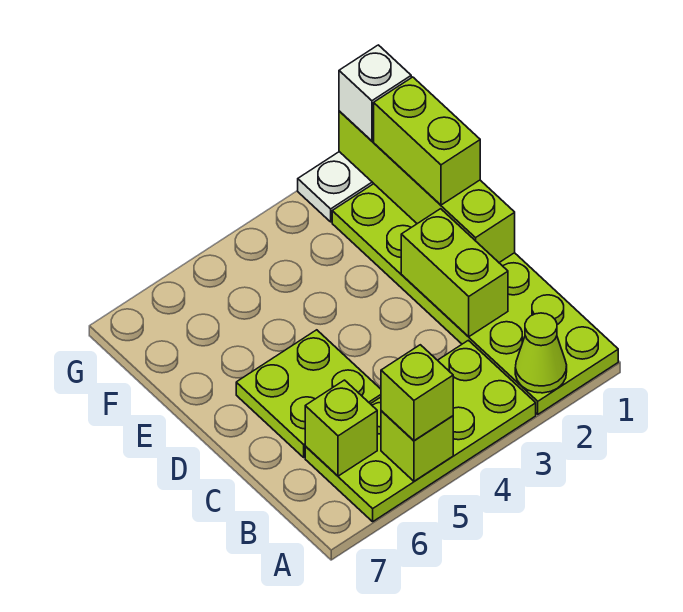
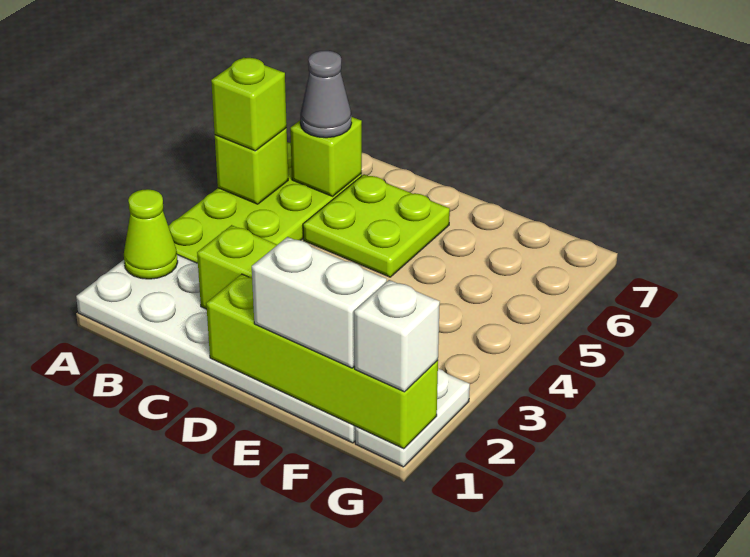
lime 2x6 plate [332,184,618,414] -> white 2x6 plate [76,255,356,443]
none -> grey 1x1 cone [300,51,352,138]
lime 1x2 brick [374,77,480,205] -> white 1x2 brick [252,237,387,368]

